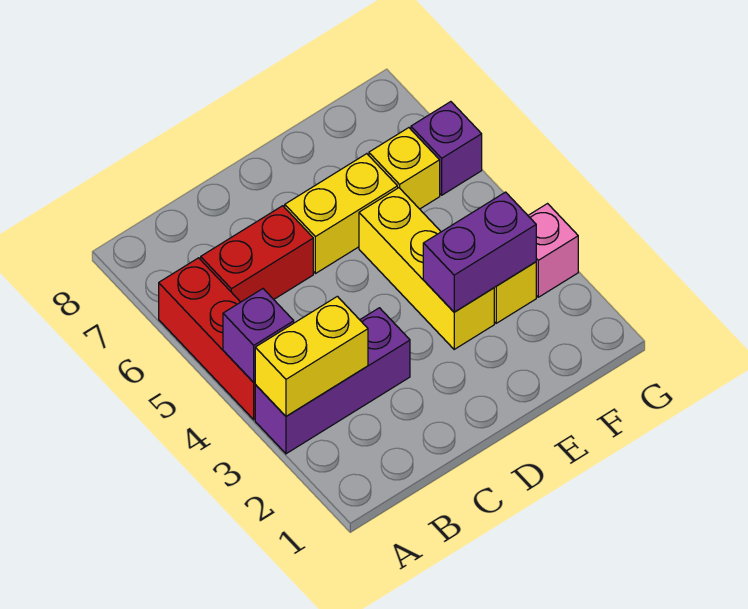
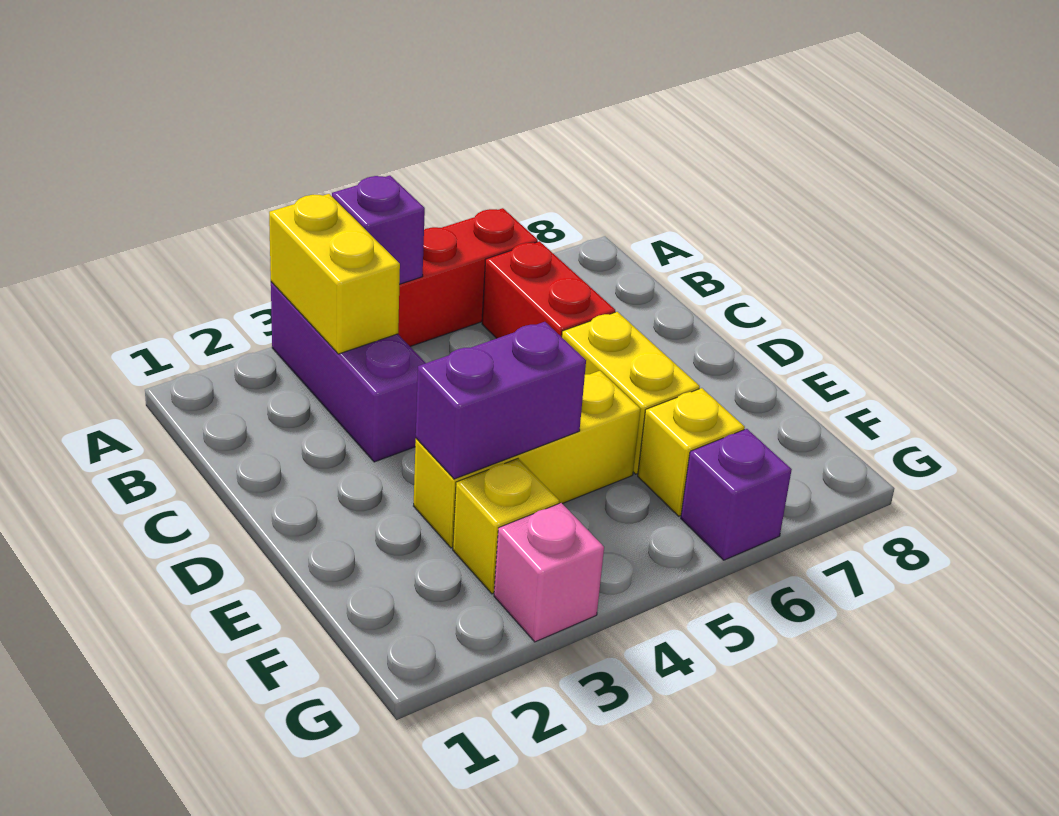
purple 1x2 brick [423,192,536,312] -> purple 1x2 brick turned to [416,322,586,479]

